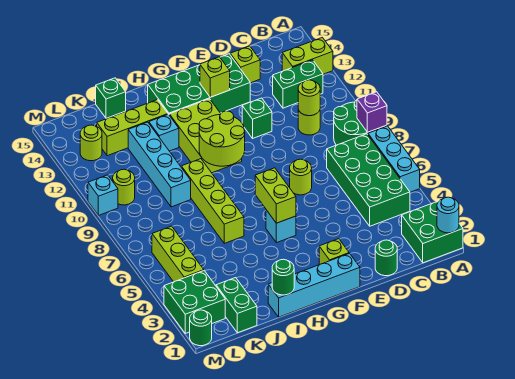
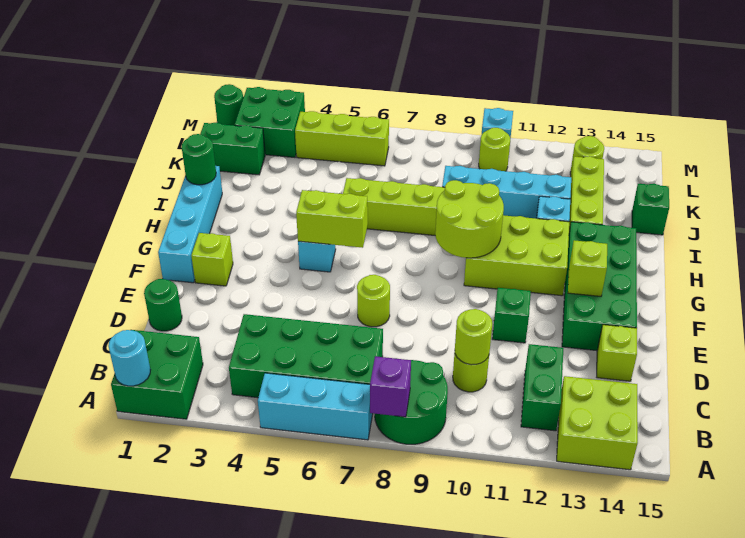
lime 1x2 brick [282,37,333,74] -> lime 2x2 brick [557,376,638,470]

